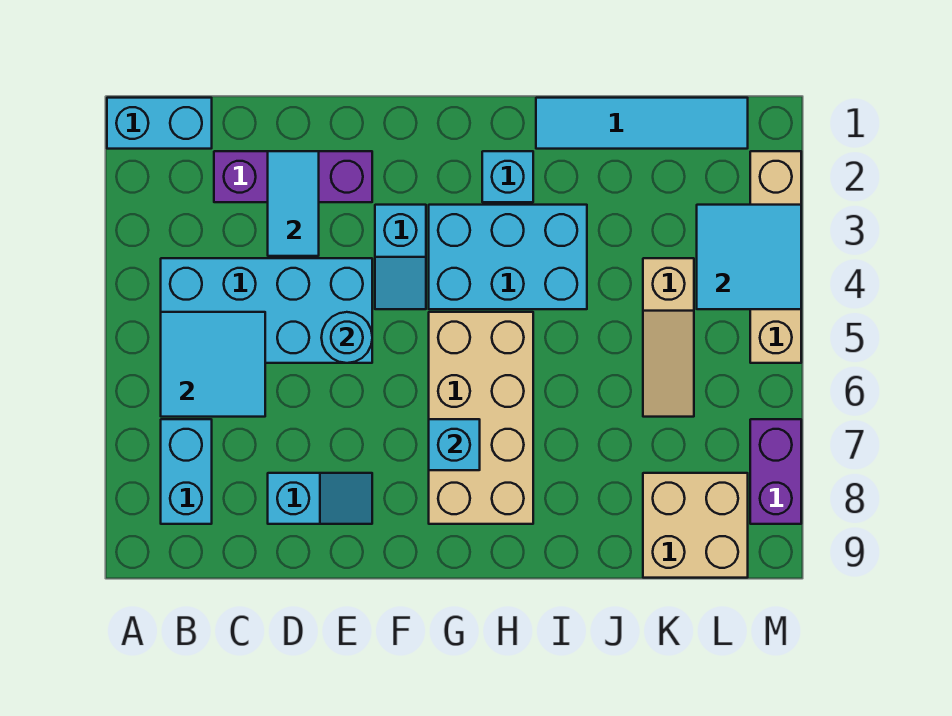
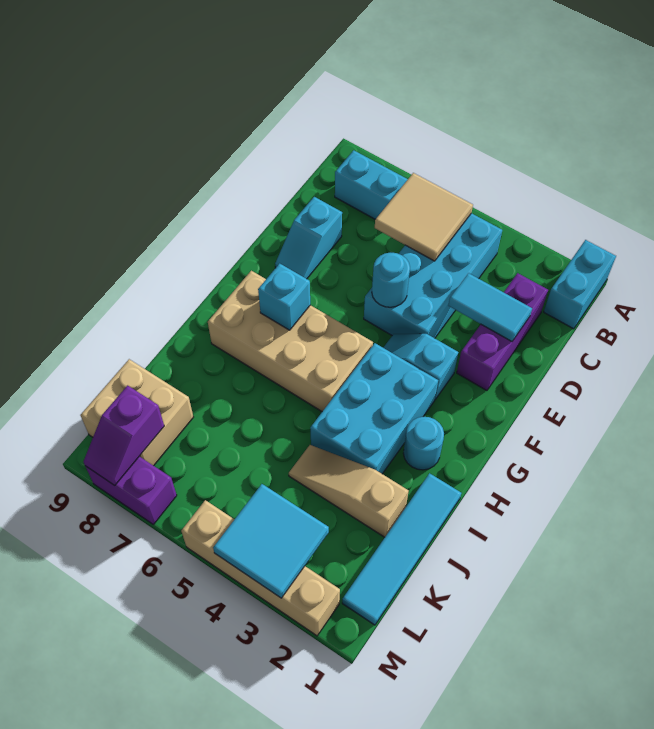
cyan 2x2 tile [161,312,265,417] -> tan 2x2 tile [375,173,473,261]
cyan 1x1 brick [482,151,533,202] -> cyan 1x1 round brick [403,417,444,470]
tan 1x3 slope [643,258,694,417] -> tan 1x3 slope moved to [289,445,409,537]
none -> purple 1x2 slope [83,385,164,485]

